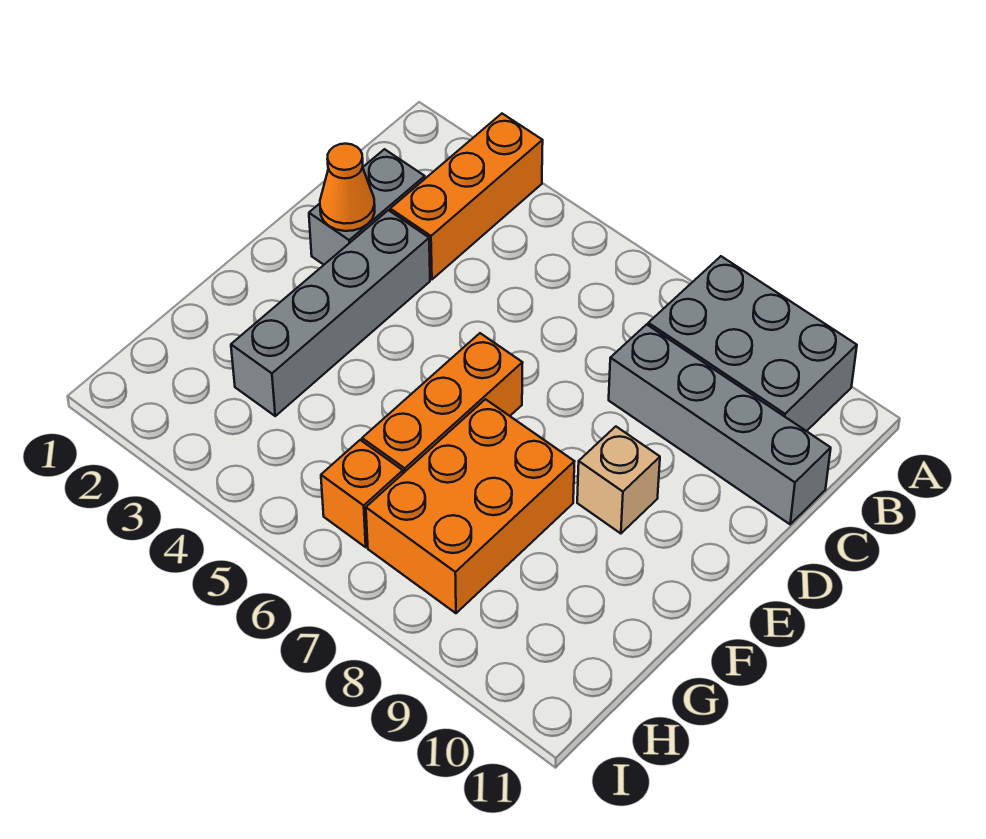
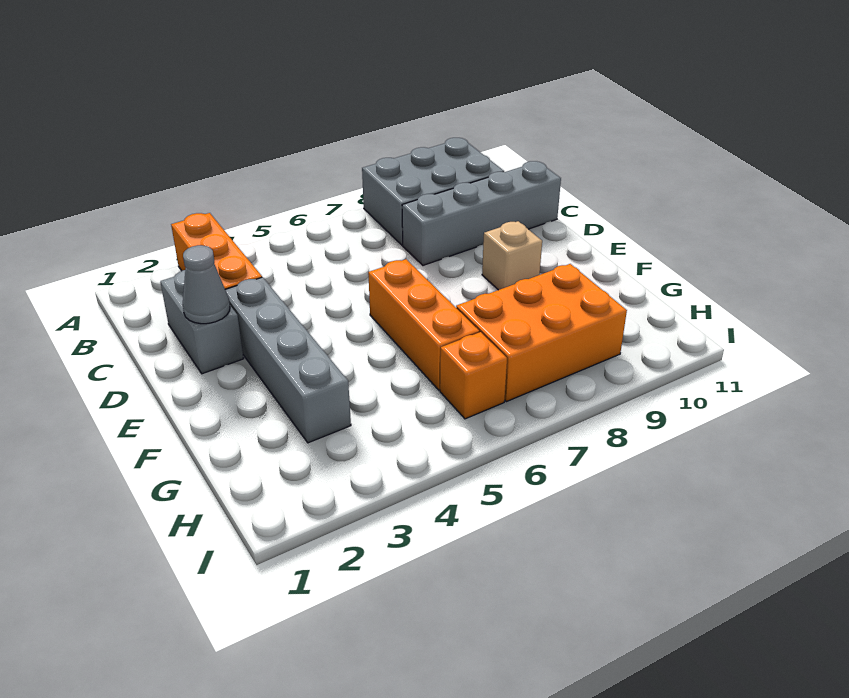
orange 1x1 cone [320,144,375,231] -> grey 1x1 cone [182,245,230,324]
orange 2x3 brick [366,399,575,613] -> orange 2x3 brick turned to [456,264,627,402]

